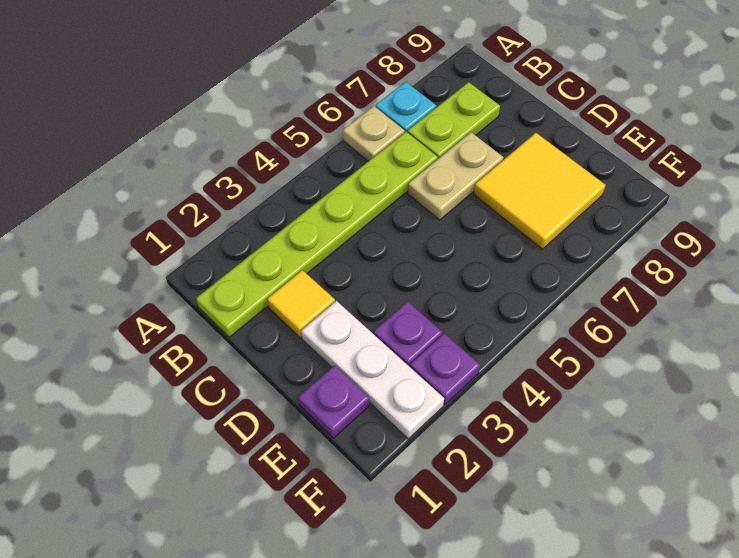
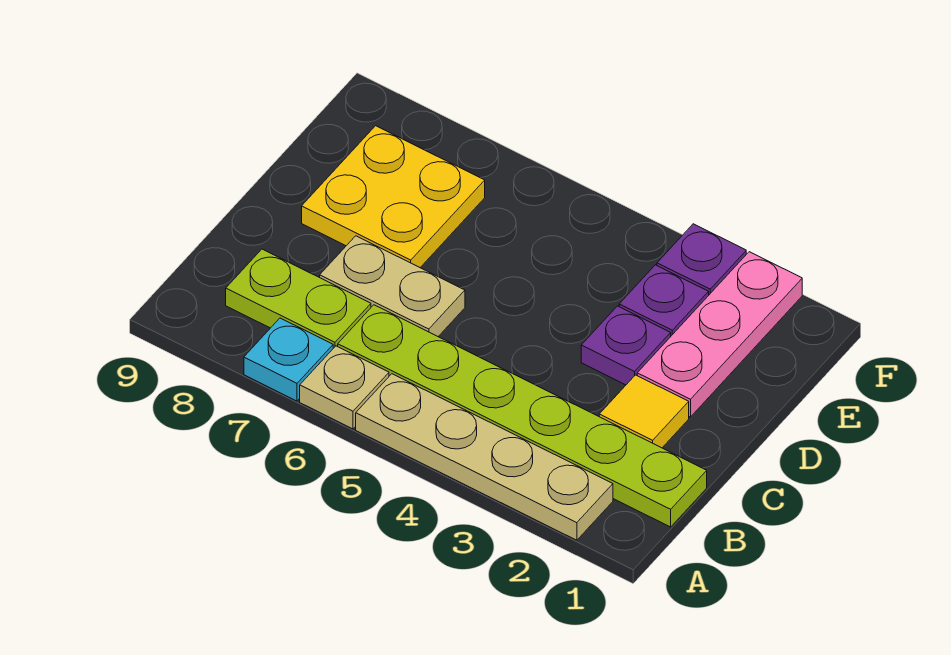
none -> tan 1x4 plate [356,374,613,540]
white 1x3 plate [301,301,444,439] -> pink 1x3 plate [637,252,802,417]
yellow 2x2 tile [474,133,606,249] -> yellow 2x2 plate [302,126,485,267]
purple 1x1 plate [298,365,369,438] -> purple 1x1 plate moved to [581,306,671,385]

